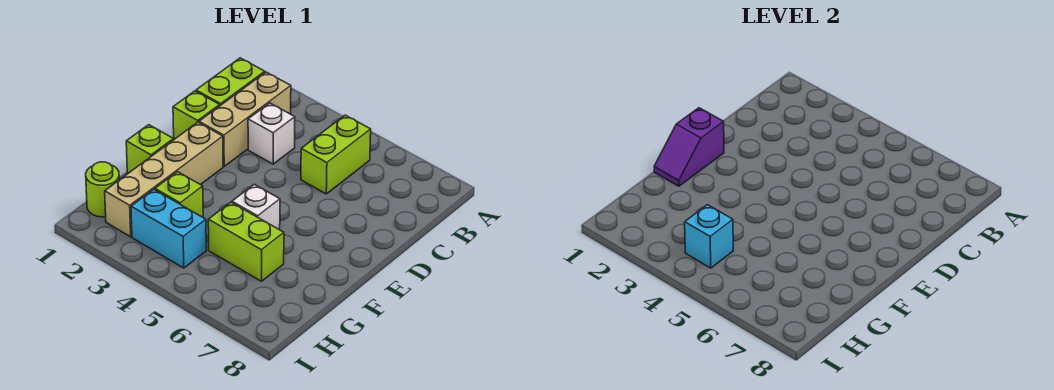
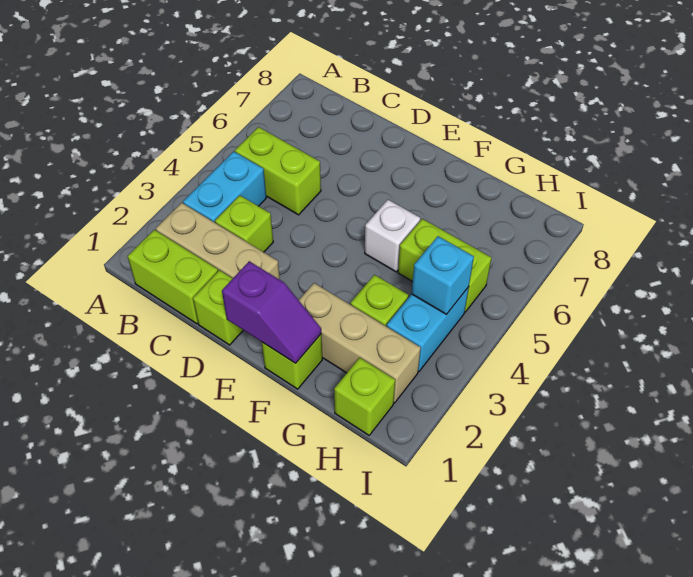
none -> cyan 1x2 brick [183,151,266,222]
white 1x1 brick [248,103,295,164] -> lime 1x1 brick [215,195,273,252]
tan 1x4 brick [105,122,223,237] -> tan 1x3 brick [299,283,421,403]
lime 1x2 brick [208,202,284,281] -> lime 1x2 brick turned to [398,219,492,312]
lime 1x1 round brick [86,162,119,217] -> lime 1x1 brick [334,358,395,435]

